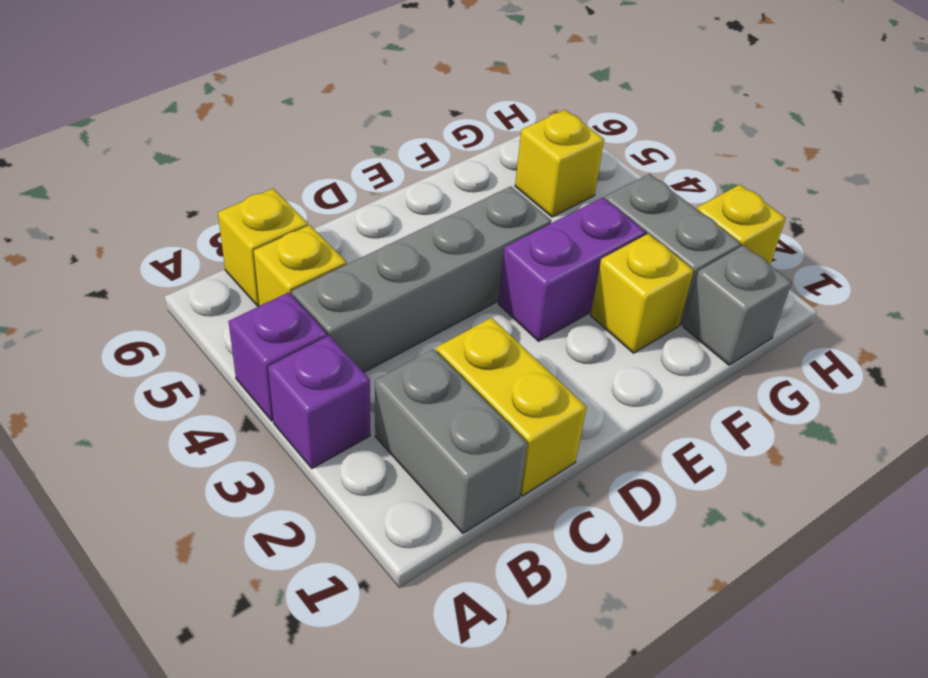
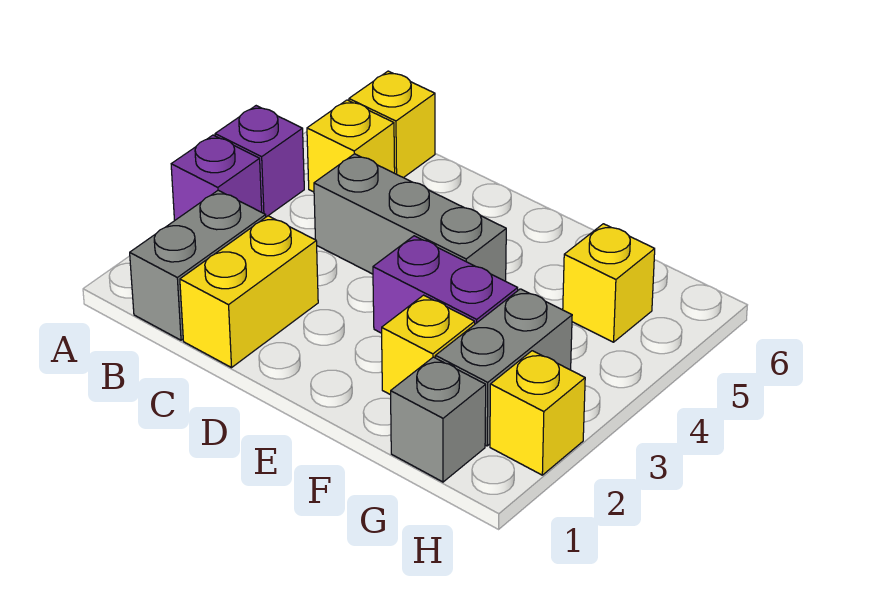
grey 1x4 brick [292,186,551,372] -> grey 1x3 brick [314,154,506,281]

